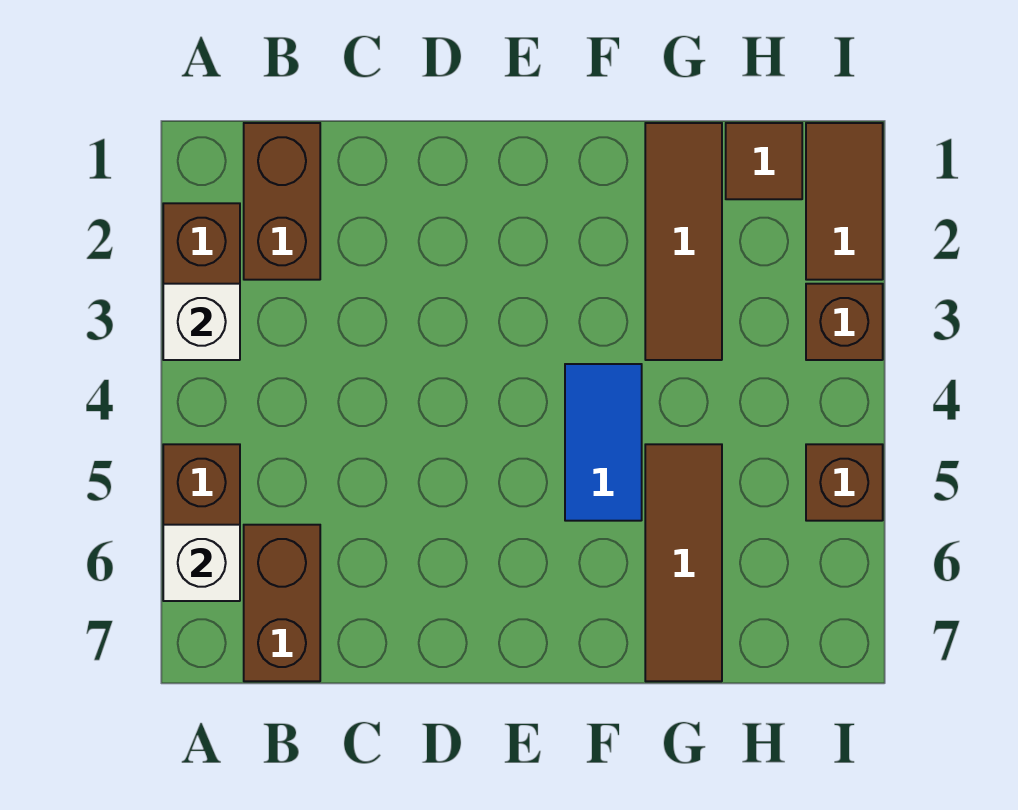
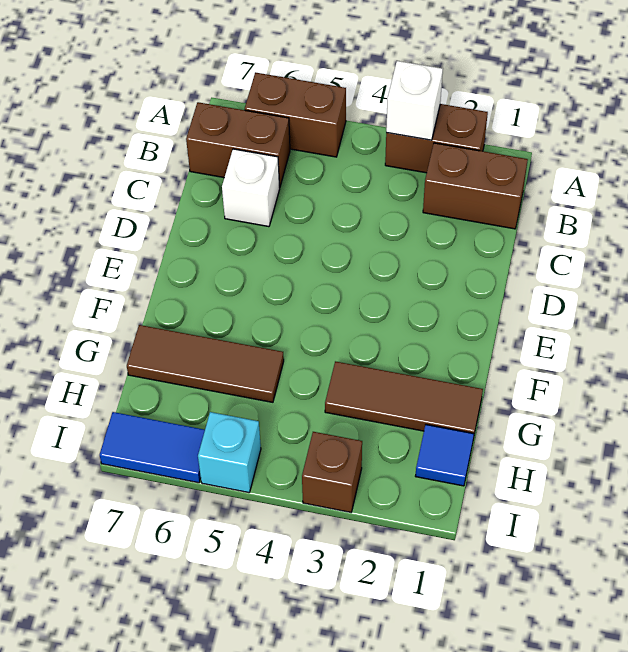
white 1x1 brick [163,525,240,601] -> white 1x1 brick moved to [222,149,280,227]
blue 1x2 tile [565,364,642,521] -> blue 1x2 tile moved to [100,412,205,483]
brown 1x1 tile [726,123,802,199] -> blue 1x1 tile [416,425,474,486]
brown 1x2 tile [806,123,883,280] -> none
brown 1x1 brick [806,444,883,521] -> cyan 1x1 brick [198,412,261,492]

